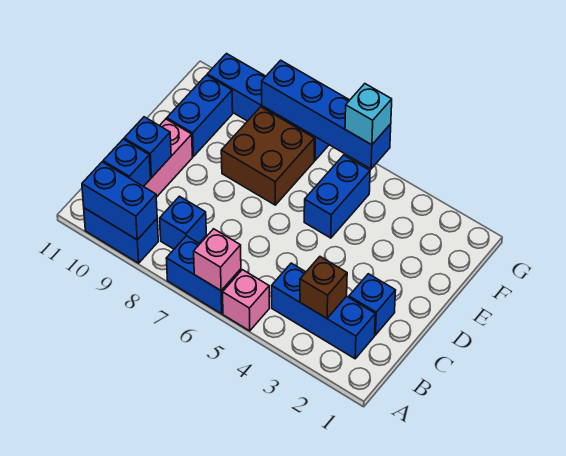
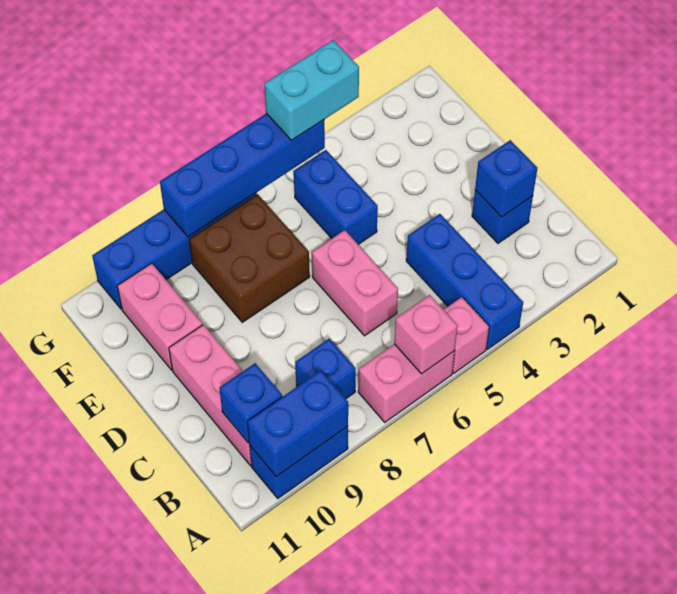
blue 1x2 brick [166,236,241,314] -> pink 1x2 brick [358,344,455,422]
blue 1x3 brick [272,263,375,359] -> blue 1x3 brick turned to [406,214,523,349]
brown 1x1 brick [300,257,347,318] -> none
none -> pink 1x2 brick [312,230,398,336]
blue 1x1 brick [124,117,171,177] -> blue 1x1 brick moved to [475,140,537,217]
blue 1x2 brick [167,75,233,156] -> pink 1x2 brick [117,263,203,370]
cyan 1x1 brick [345,84,392,145] -> cyan 1x2 brick [265,40,359,140]

